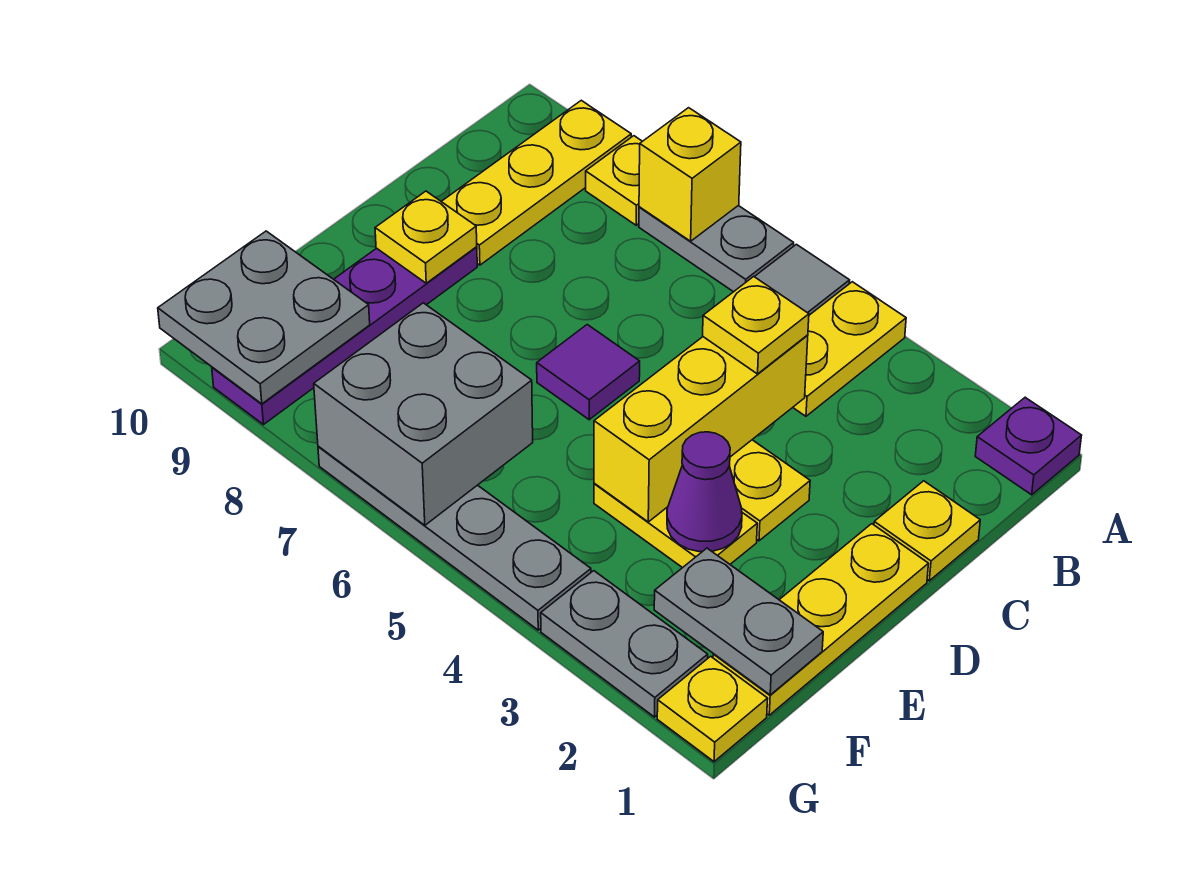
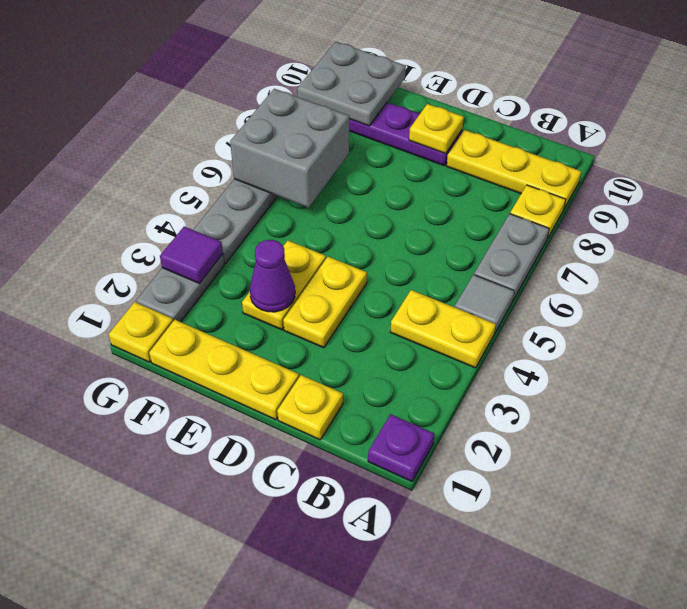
yellow 1x1 brick [639,108,741,241] -> none
yellow 1x3 brick [594,335,808,522] -> none
yellow 1x1 plate [703,277,809,374] -> none
purple 1x1 tile [537,325,640,420] -> purple 1x1 tile moved to [160,227,223,283]
grey 1x2 plate [654,548,823,695] -> none

